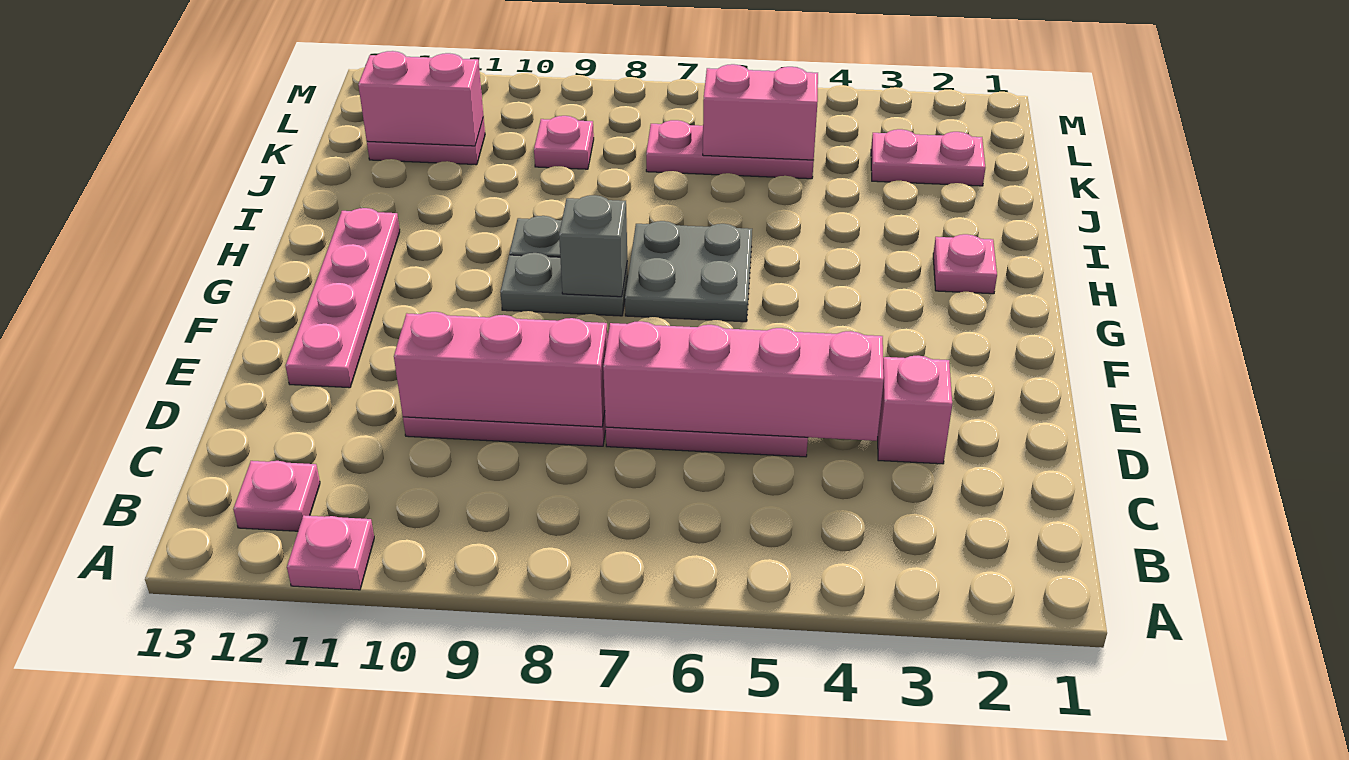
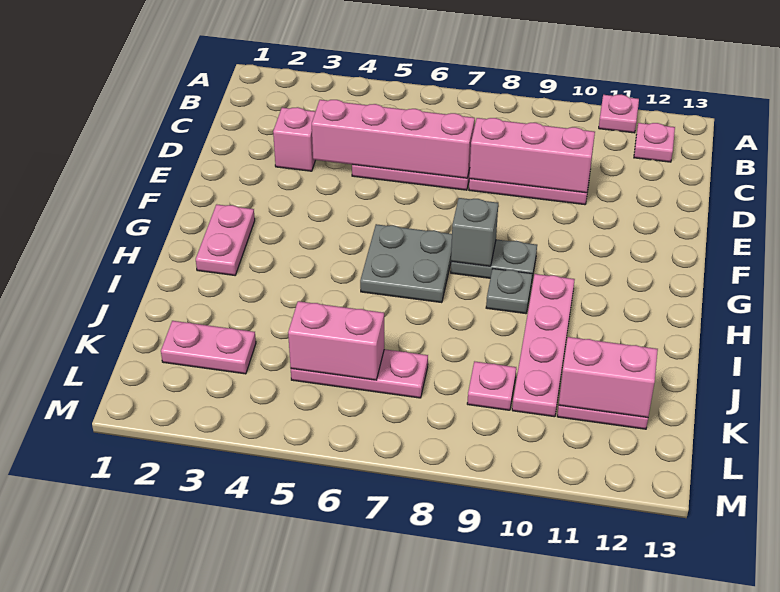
pink 1x4 plate [286,208,400,388] -> pink 1x4 plate moved to [512,274,575,417]
pink 1x1 plate [933,234,997,294] -> pink 1x2 plate [196,204,255,275]

